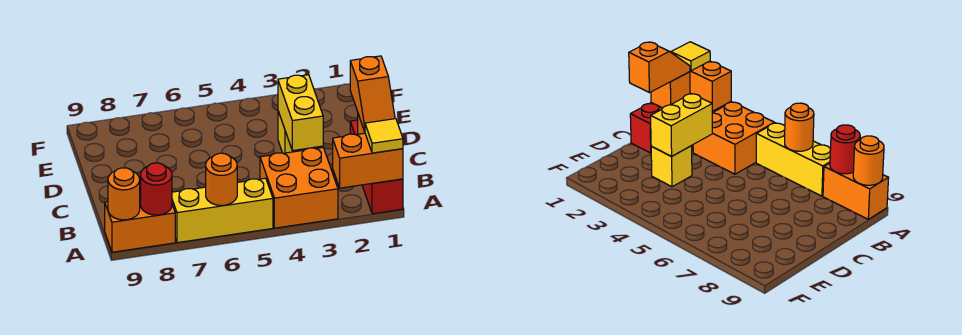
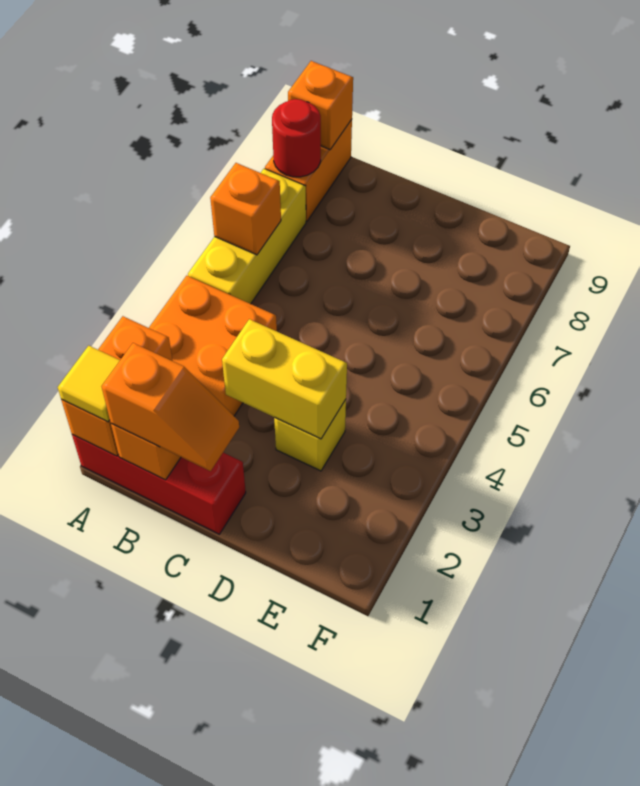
orange 1x1 round brick [206,153,237,205] -> orange 1x1 brick [210,163,281,255]
orange 1x1 round brick [108,168,140,220] -> orange 1x1 brick [288,61,353,149]
orange 1x2 slope [350,56,395,131] -> orange 1x2 slope turned to [102,343,239,471]

